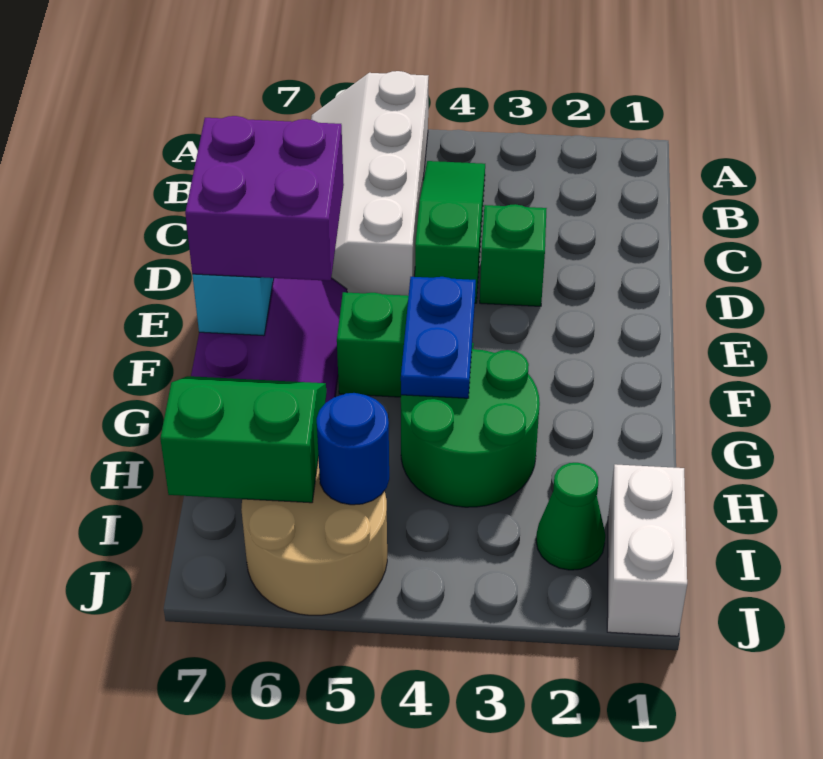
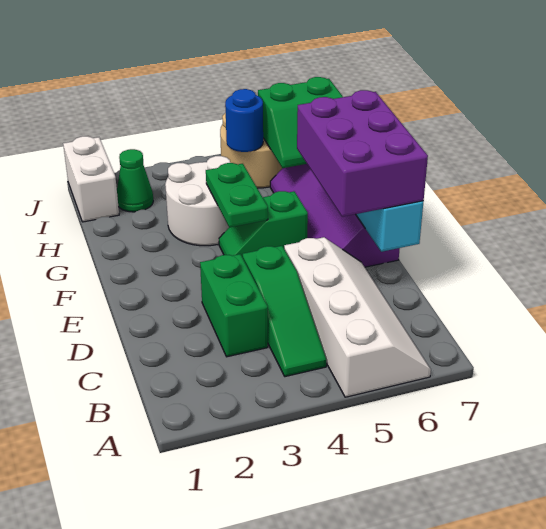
green 1x1 brick [480,204,547,306] -> green 1x2 brick [200,254,268,357]
purple 2x2 brick [185,116,344,281] -> purple 2x3 brick [297,90,428,217]
blue 1x2 plate [401,277,476,398] -> green 1x2 plate [206,163,268,227]
green 2x2 round brick [401,349,540,507] -> white 2x2 round brick [165,156,230,246]

